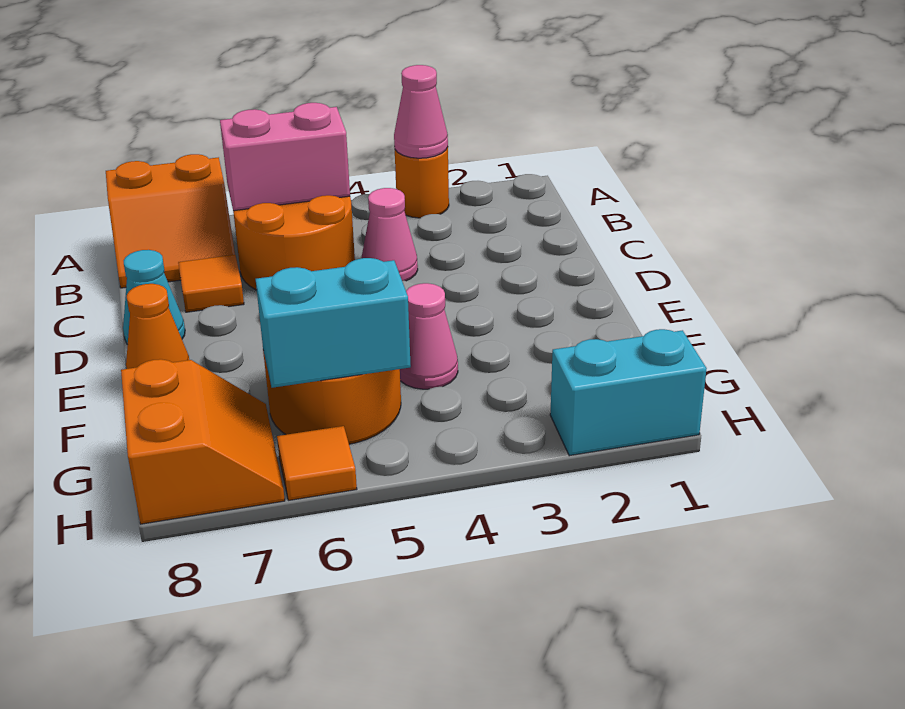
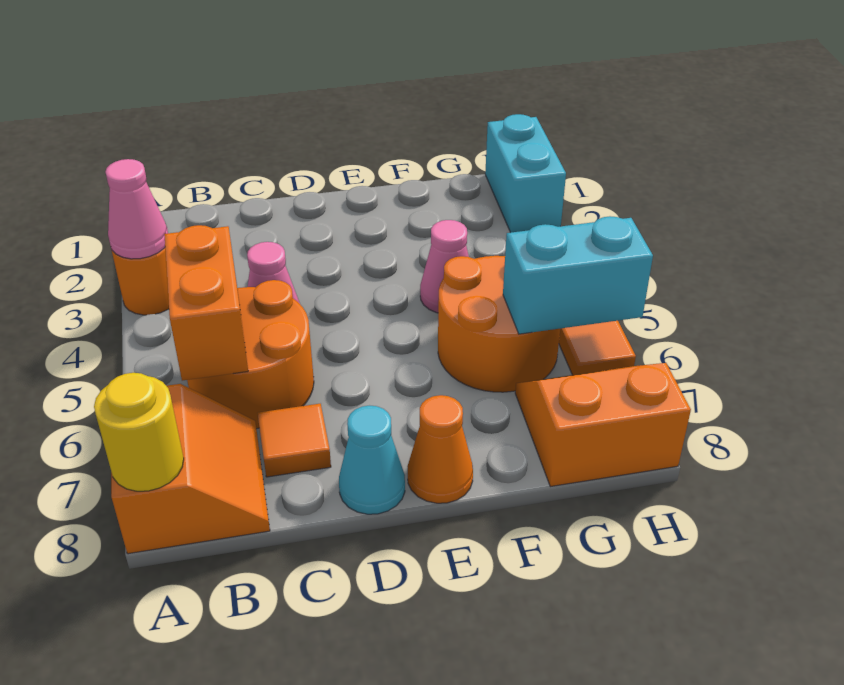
none -> yellow 1x1 round brick [94,373,184,491]
pink 1x2 brick [220,103,350,211] -> orange 1x2 brick [164,225,248,381]
cyan 1x2 brick [256,258,411,388] -> cyan 1x2 brick turned to [503,216,653,334]

